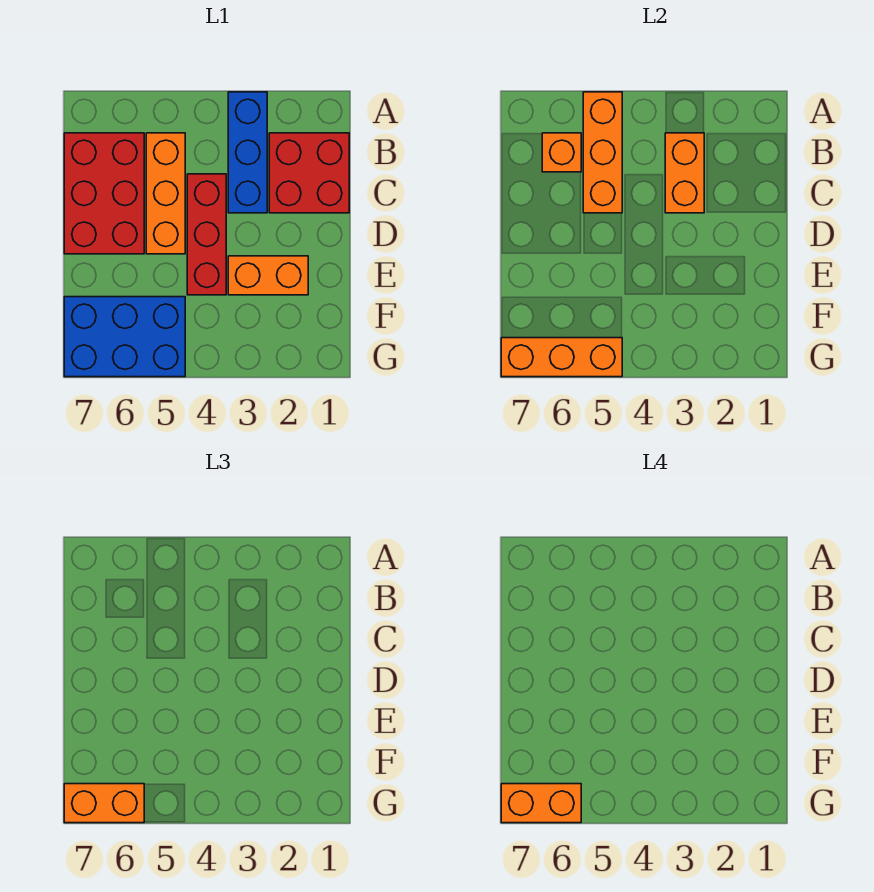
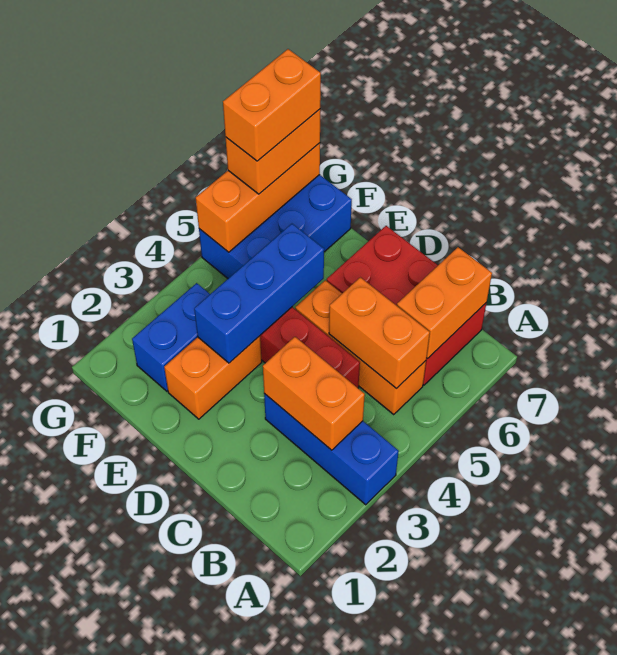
orange 1x3 brick [583,92,622,213] -> orange 1x2 brick [329,277,430,389]
red 2x2 brick [269,133,349,213] -> none
orange 1x1 brick [542,133,581,172] -> orange 1x2 brick [397,247,492,359]
none -> blue 1x3 brick [194,224,324,363]
none -> blue 1x2 brick [132,283,210,391]

